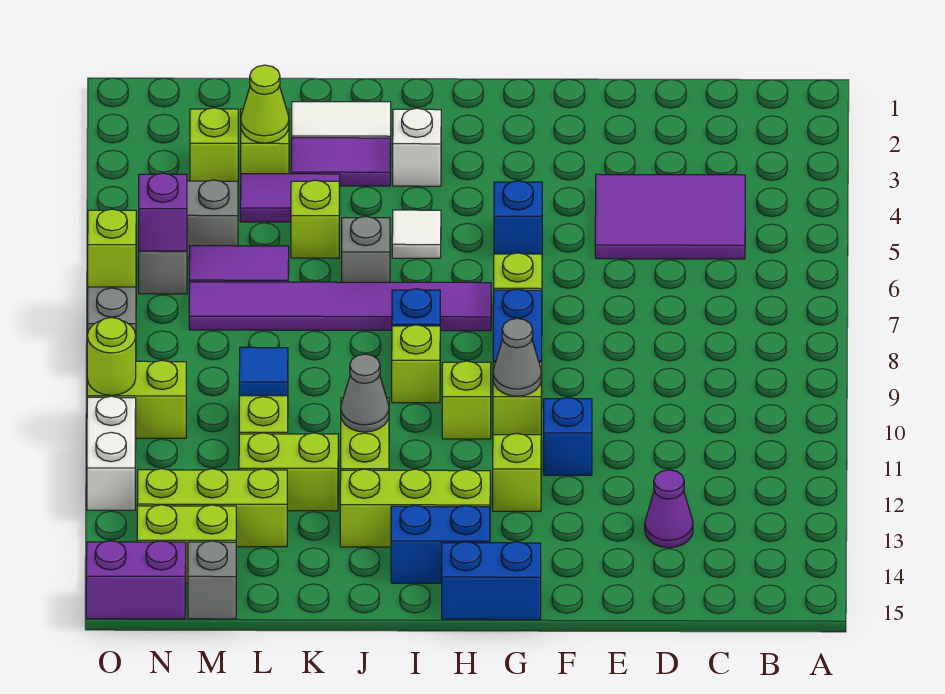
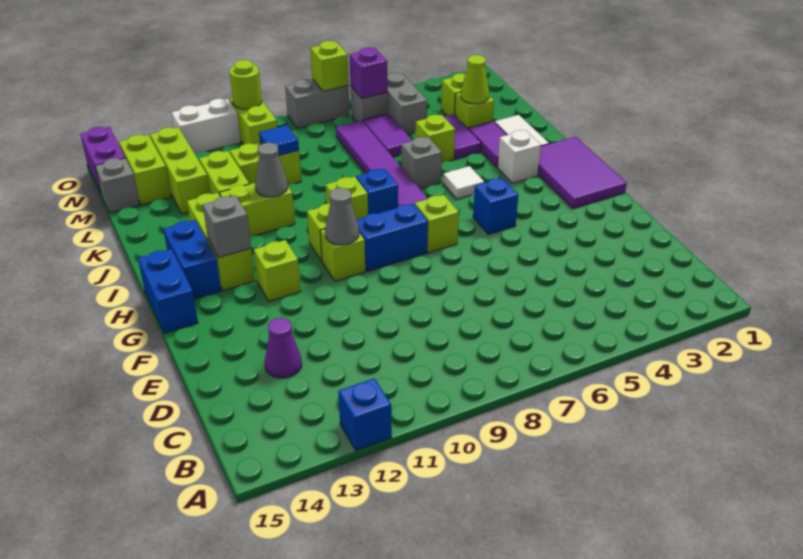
purple 2x3 tile [595,174,745,259] -> purple 2x3 tile moved to [538,137,627,209]
blue 1x1 brick [544,397,592,475] -> blue 1x1 brick moved to [338,378,392,451]
none -> grey 1x1 brick [203,196,251,258]

